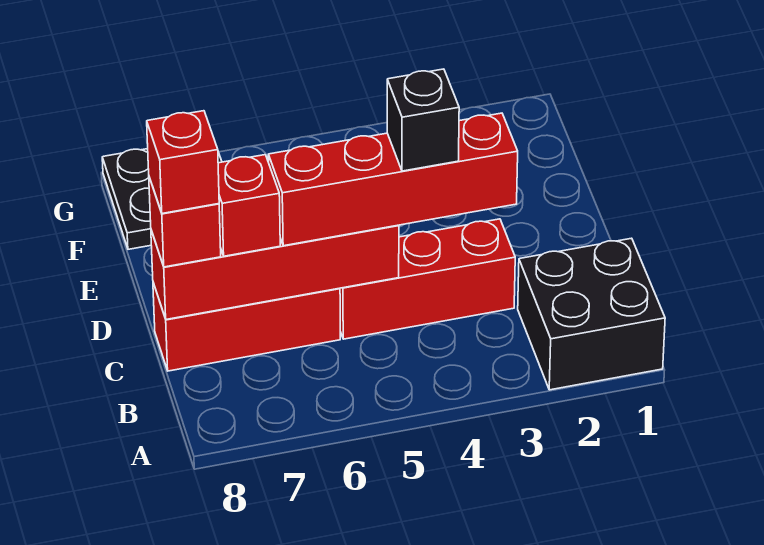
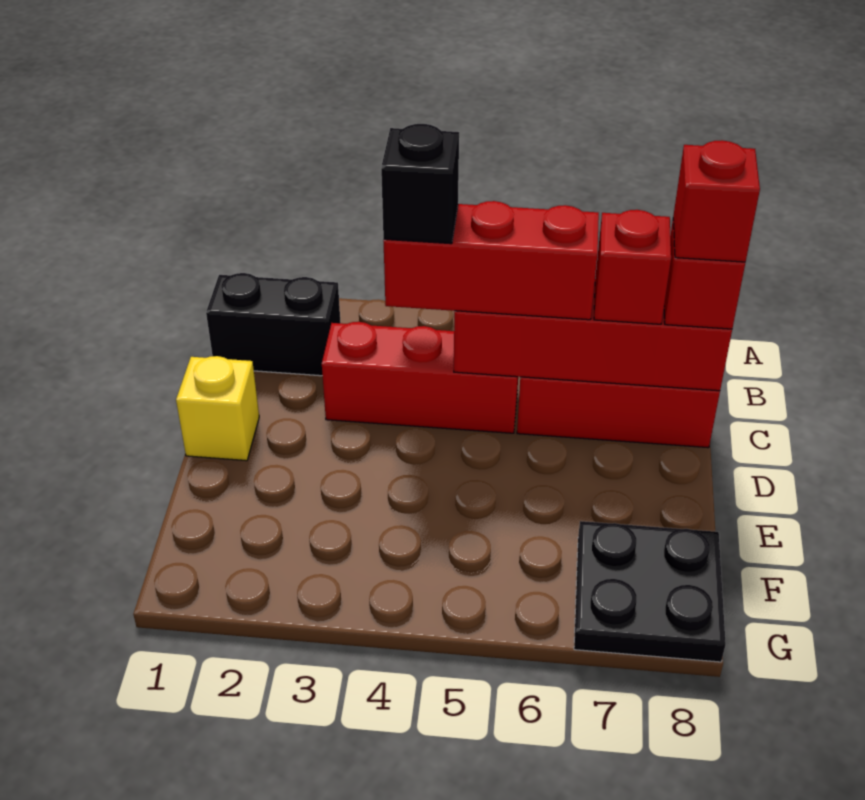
black 2x2 brick [518,238,665,390] -> black 1x2 brick [206,273,341,376]
red 1x4 brick [268,113,518,246] -> red 1x3 brick [383,201,599,320]
none -> yellow 1x1 brick [176,356,259,461]

